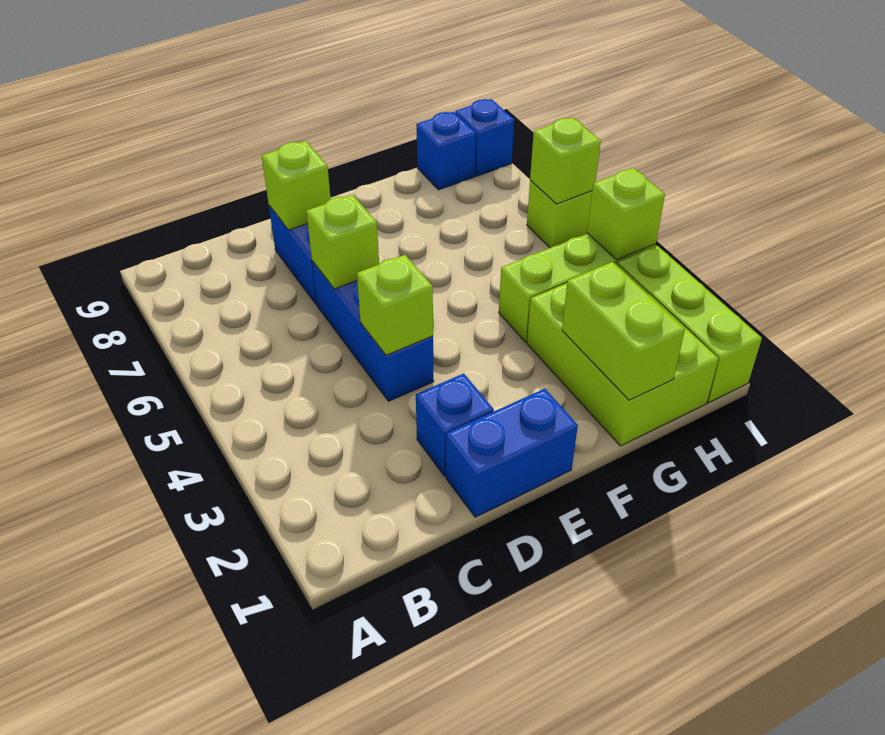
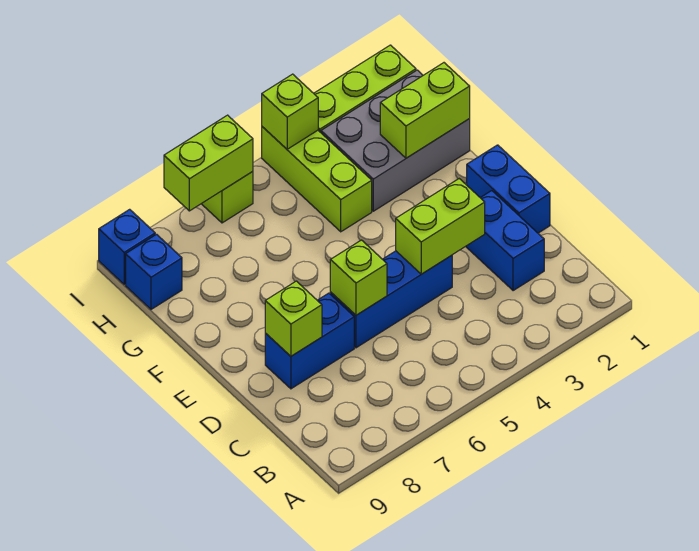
blue 1x1 brick [416,374,494,476] -> blue 1x2 brick [466,191,544,291]
lime 1x1 brick [357,255,433,355] -> lime 1x2 brick [396,179,485,274]
lime 2x3 brick [527,263,718,446] -> grey 2x3 brick [321,70,470,211]
lime 1x1 brick [530,117,601,204] -> lime 1x2 brick [164,115,253,211]

